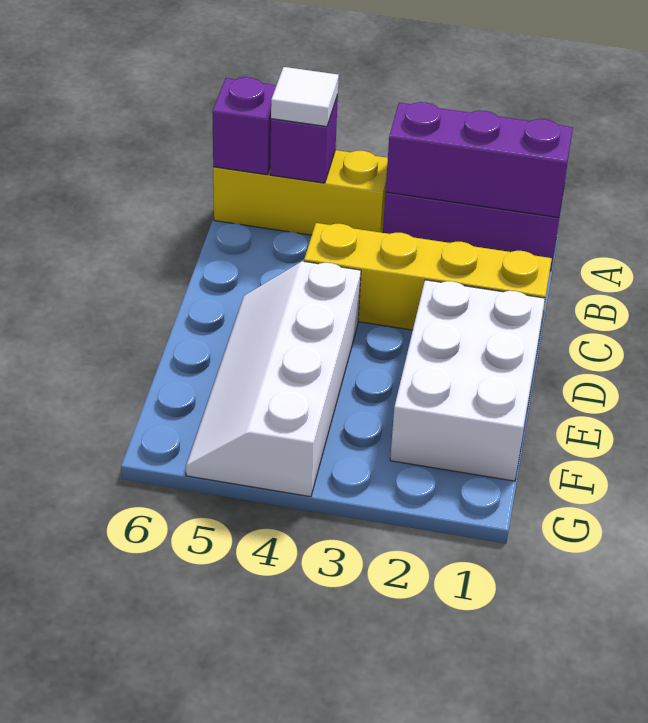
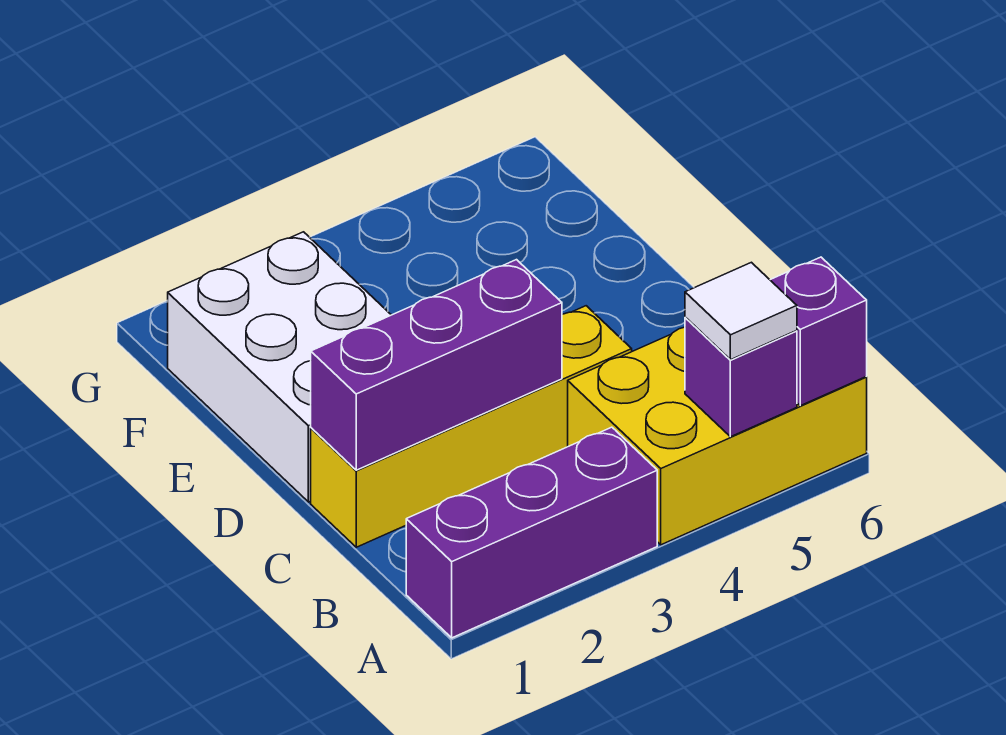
purple 1x3 brick [386,102,573,217] -> purple 1x3 brick moved to [311,260,562,470]
yellow 1x3 brick [213,150,388,235] -> yellow 2x3 brick [568,327,867,545]
white 2x4 slope [186,261,361,497] -> none

